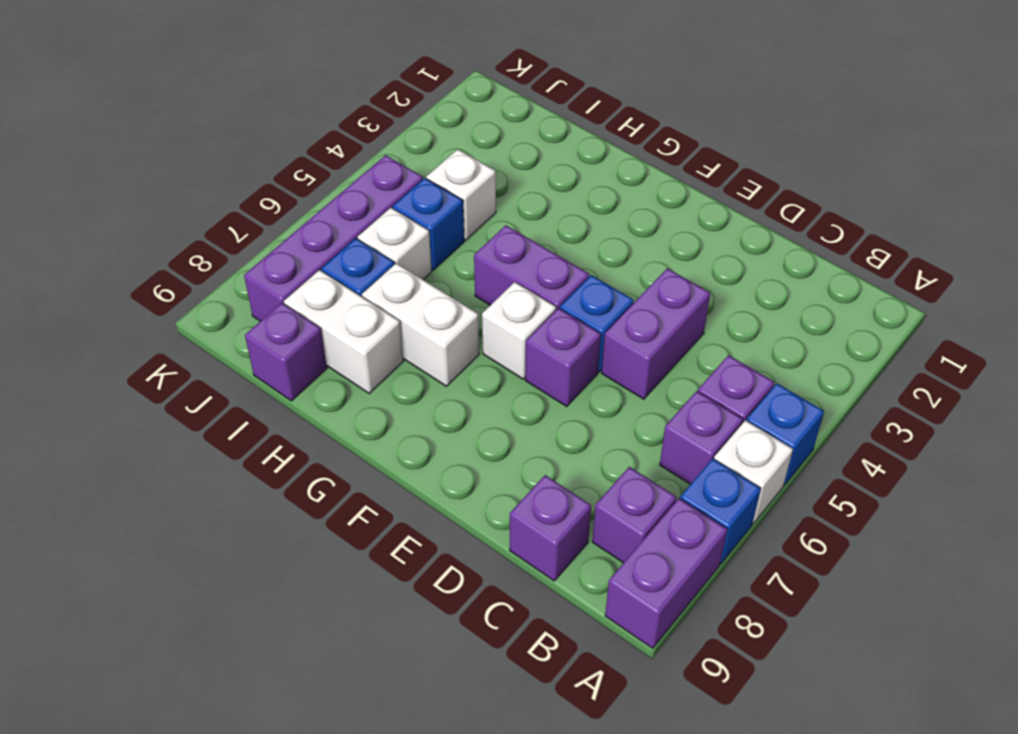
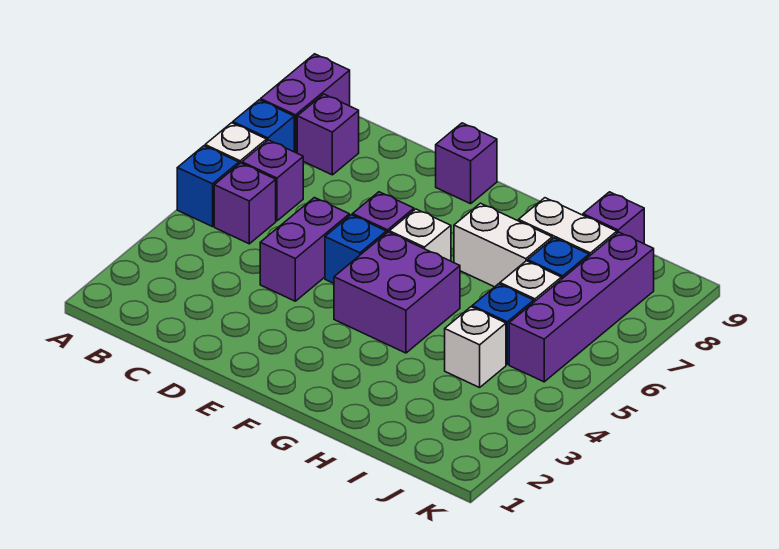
purple 1x1 brick [510,475,591,581] -> purple 1x1 brick moved to [435,123,497,204]
purple 1x2 brick [474,225,589,310] -> purple 2x2 brick [334,232,460,353]

